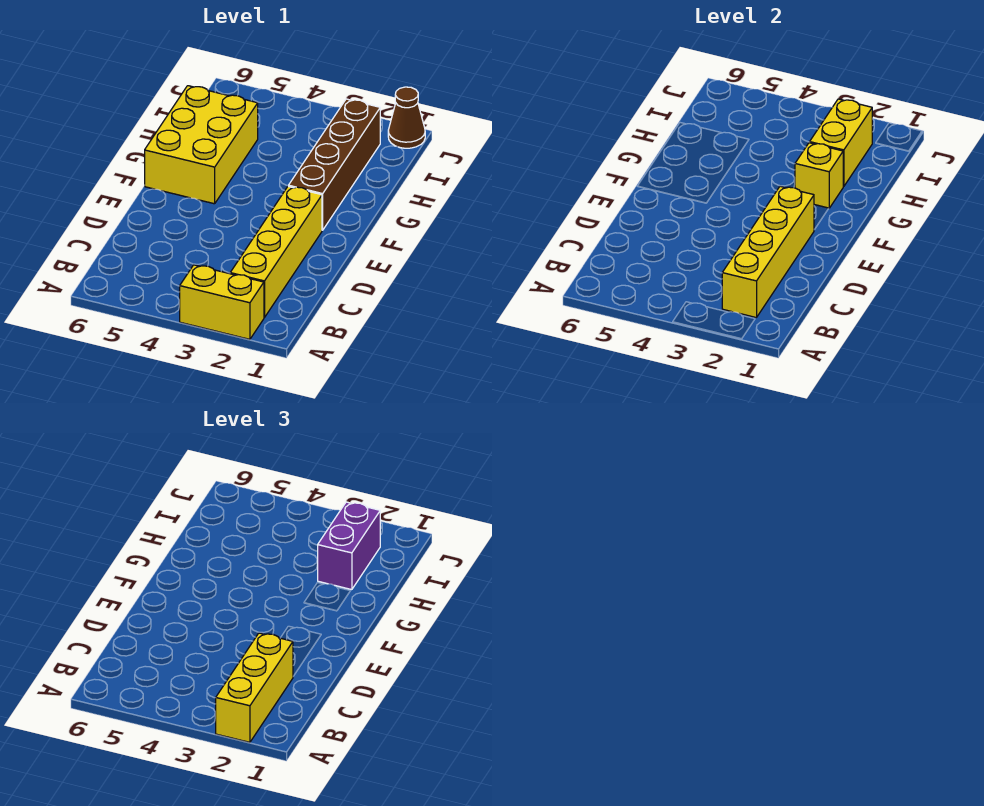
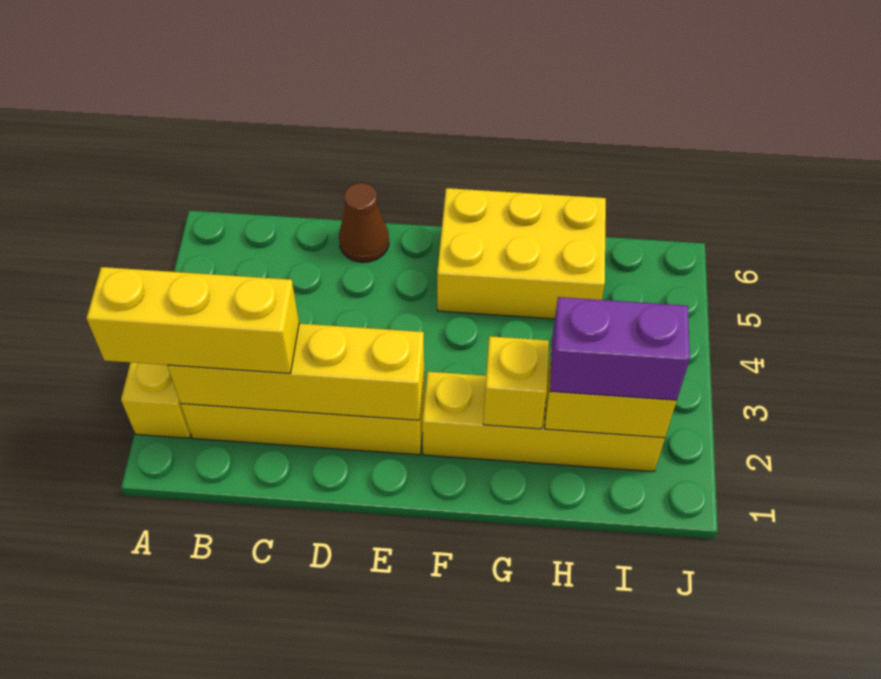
brown 1x4 brick [289,99,380,230] -> yellow 1x4 brick [422,372,665,472]
brown 1x1 cone [388,87,425,148] -> brown 1x1 cone moved to [339,183,389,262]

